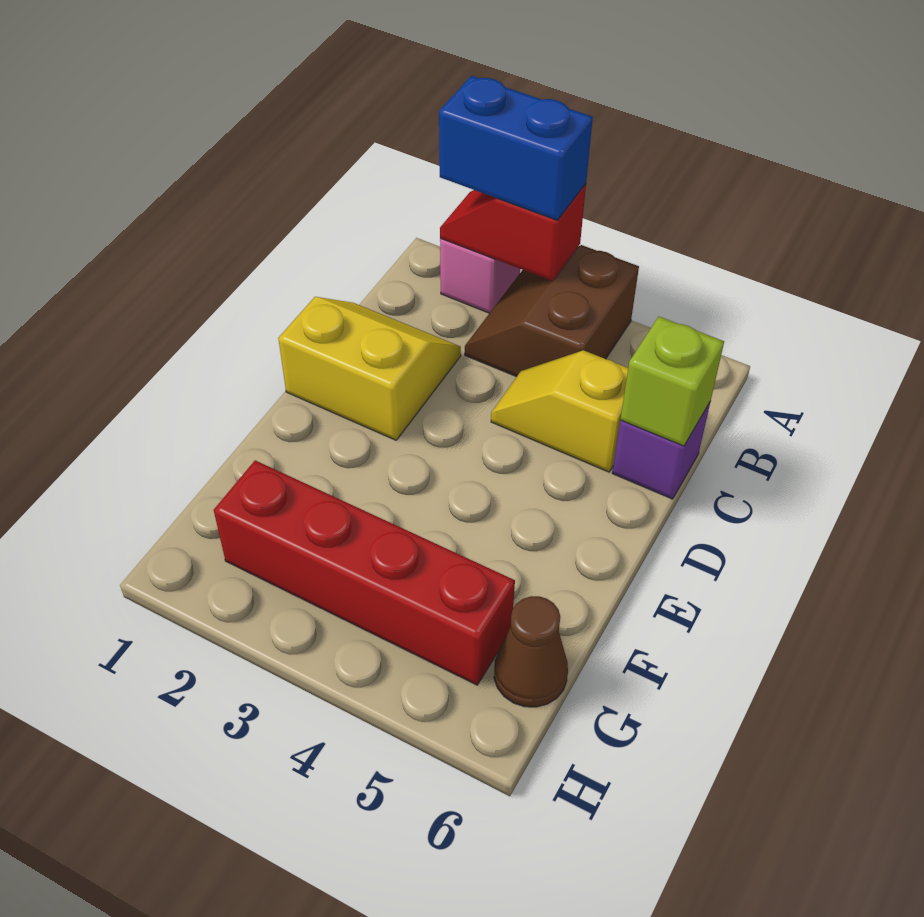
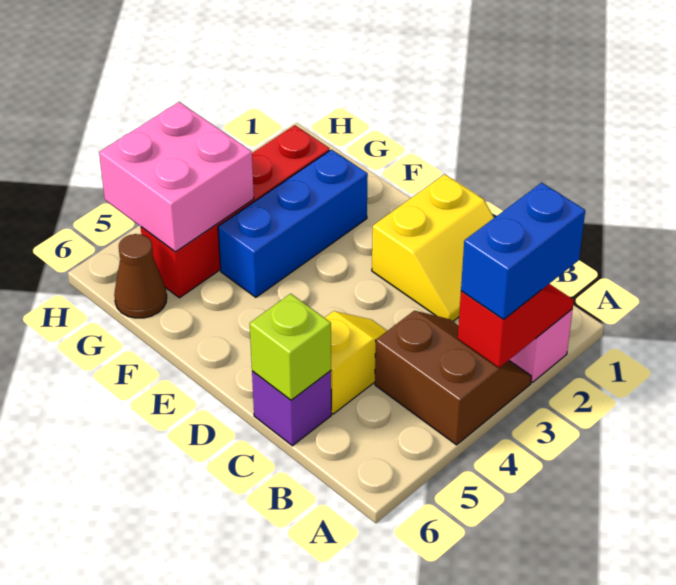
none -> blue 1x3 brick [218,150,368,297]
none -> pink 2x2 brick [99,102,254,252]

